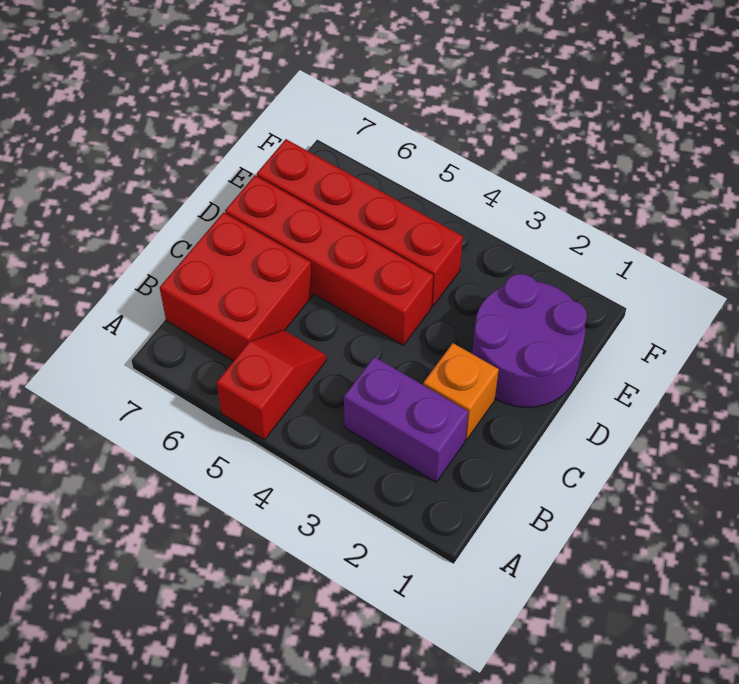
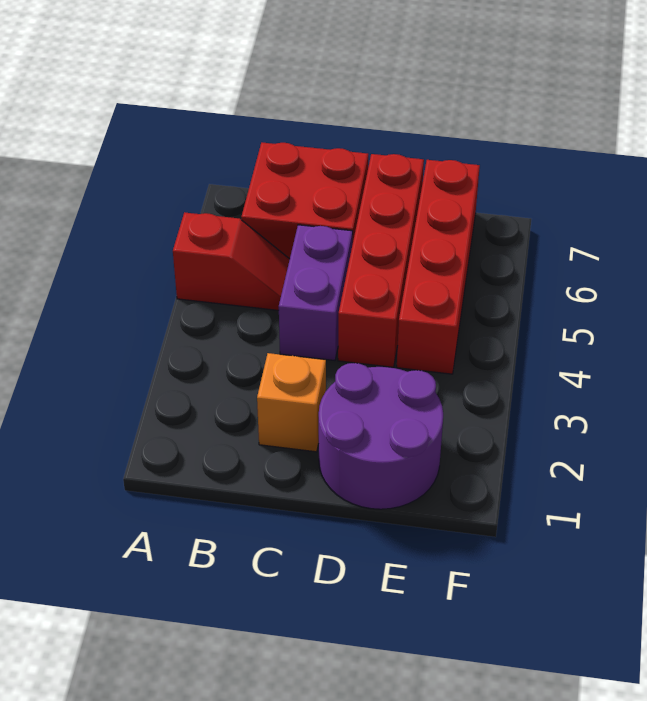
purple 1x2 brick [344,357,468,482] -> purple 1x2 brick moved to [279,225,353,361]

